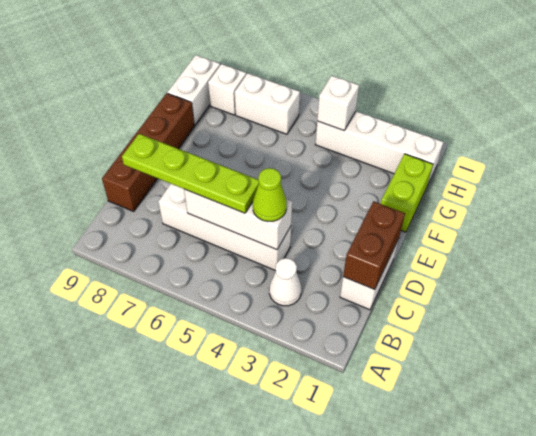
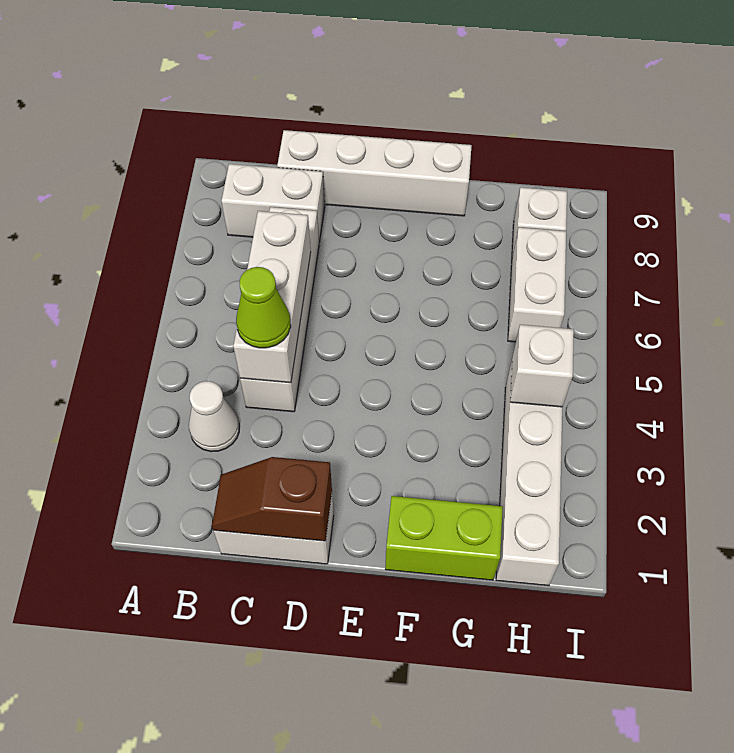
brown 1x2 brick [343,201,405,290] -> brown 1x2 slope [212,457,332,541]
lime 1x4 plate [122,134,259,213] -> none
brown 1x4 brick [102,93,194,211] -> white 1x4 brick [277,130,472,216]
white 1x2 brick [167,55,220,125] -> white 1x2 brick moved to [222,164,325,242]

